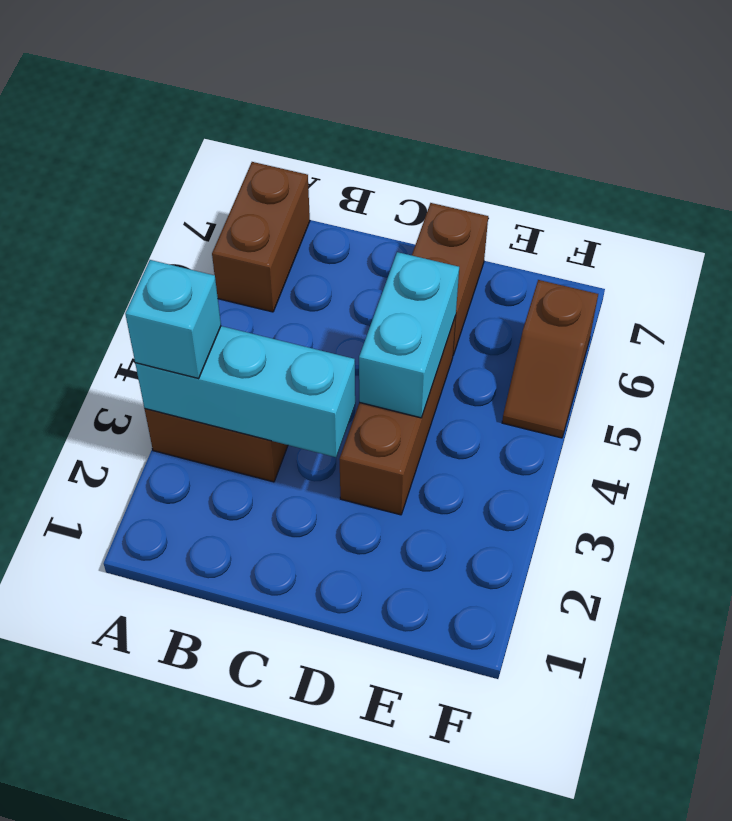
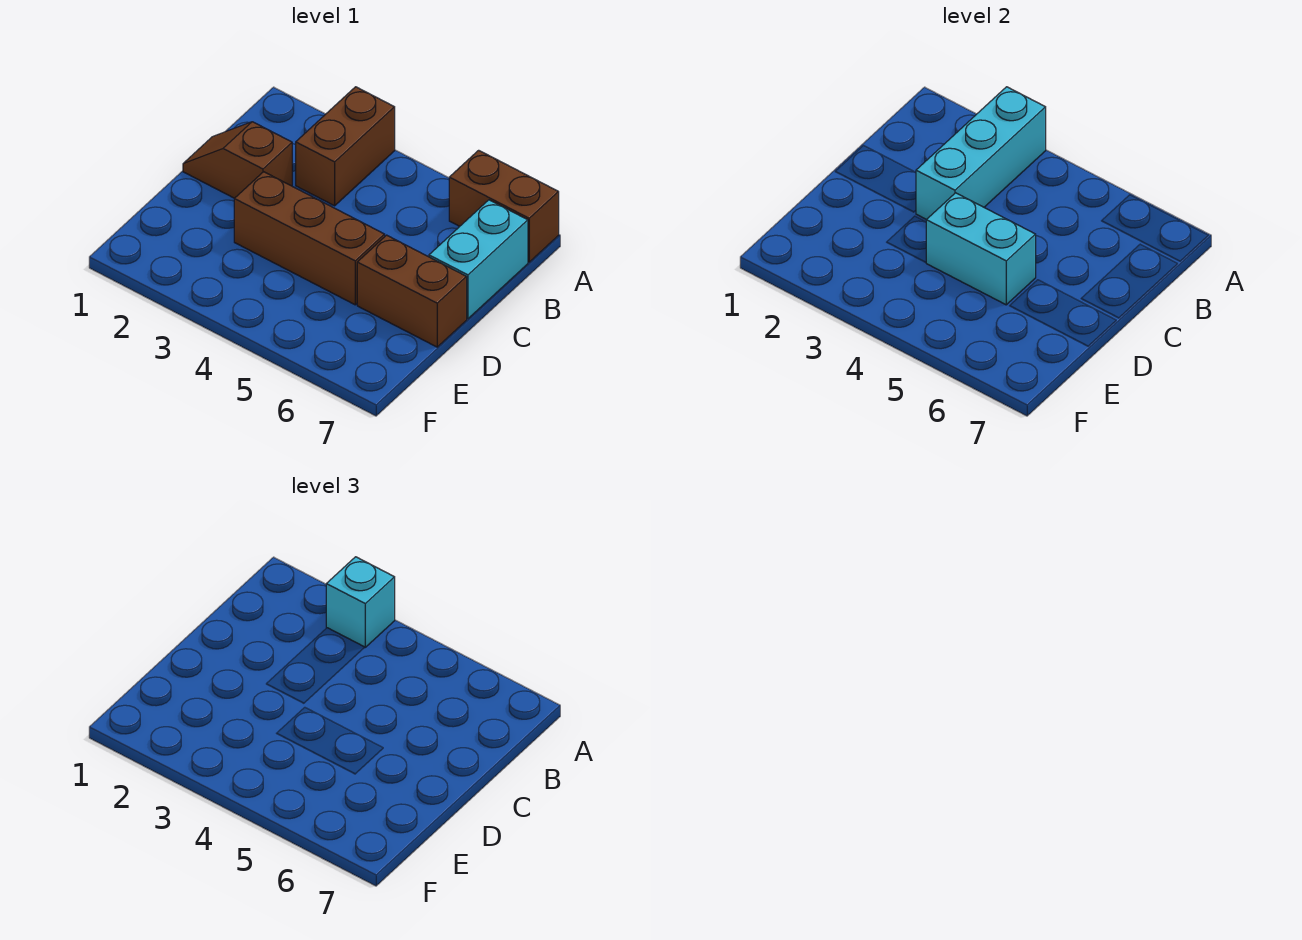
none -> cyan 1x2 brick [429,200,528,319]
brown 1x2 slope [502,280,598,438] -> brown 1x2 slope moved to [183,122,292,198]

